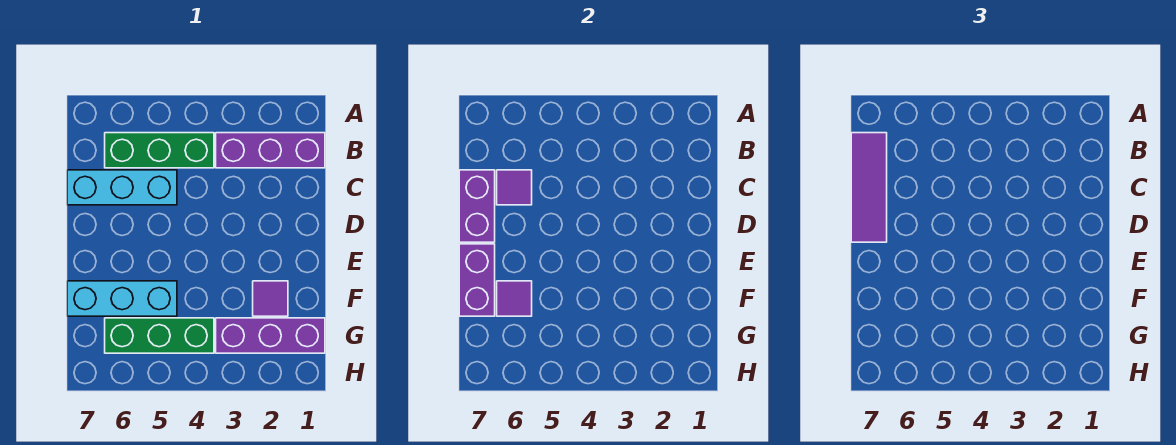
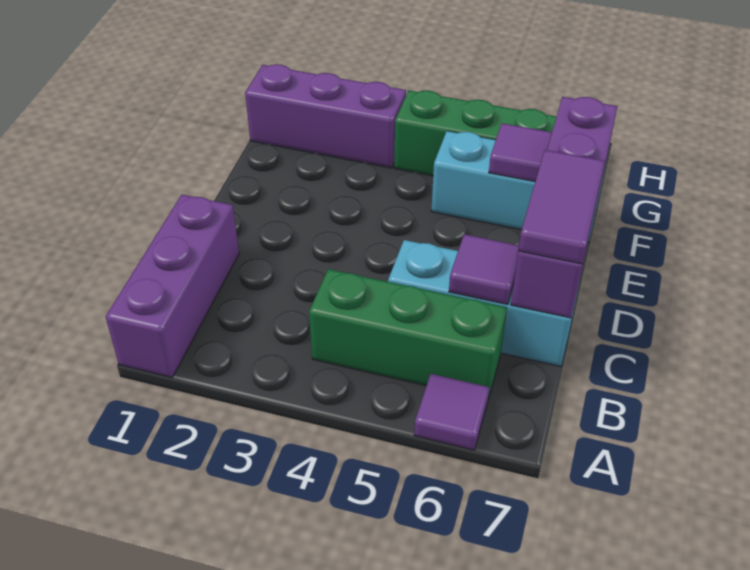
purple 1x3 brick [216,133,325,168] -> purple 1x3 brick turned to [106,195,239,377]
purple 1x3 tile [851,133,887,242] -> purple 1x2 tile [518,150,605,264]
purple 1x1 tile [253,281,288,316] -> purple 1x1 tile moved to [414,374,490,450]

